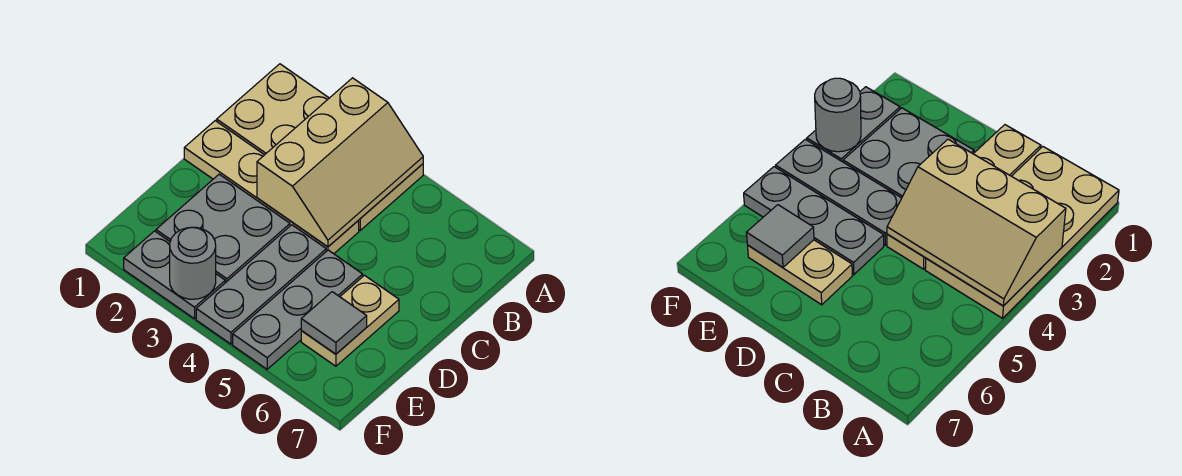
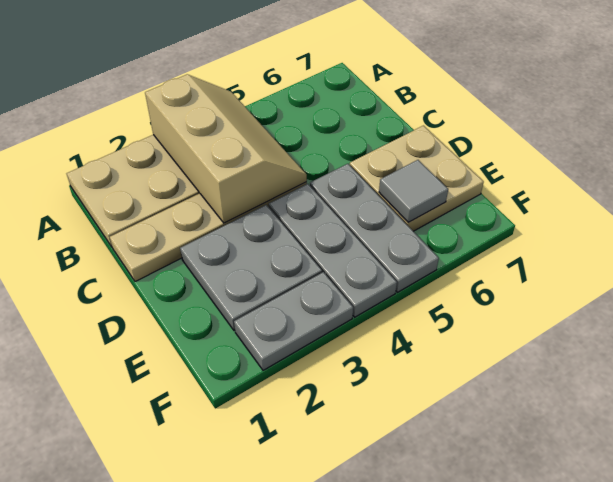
tan 1x2 plate [301,275,399,366] -> tan 2x2 plate [350,126,484,231]
grey 1x1 round brick [170,227,216,299] -> none

